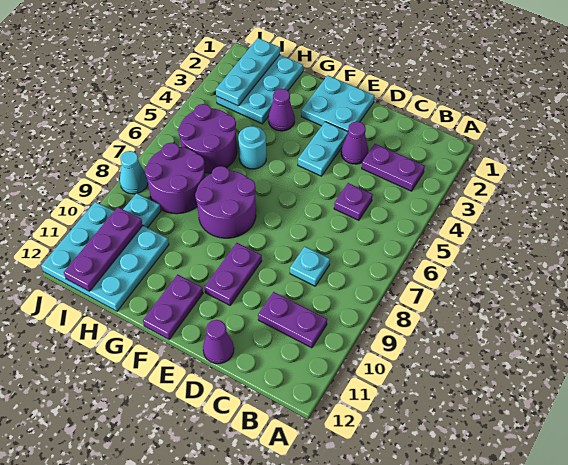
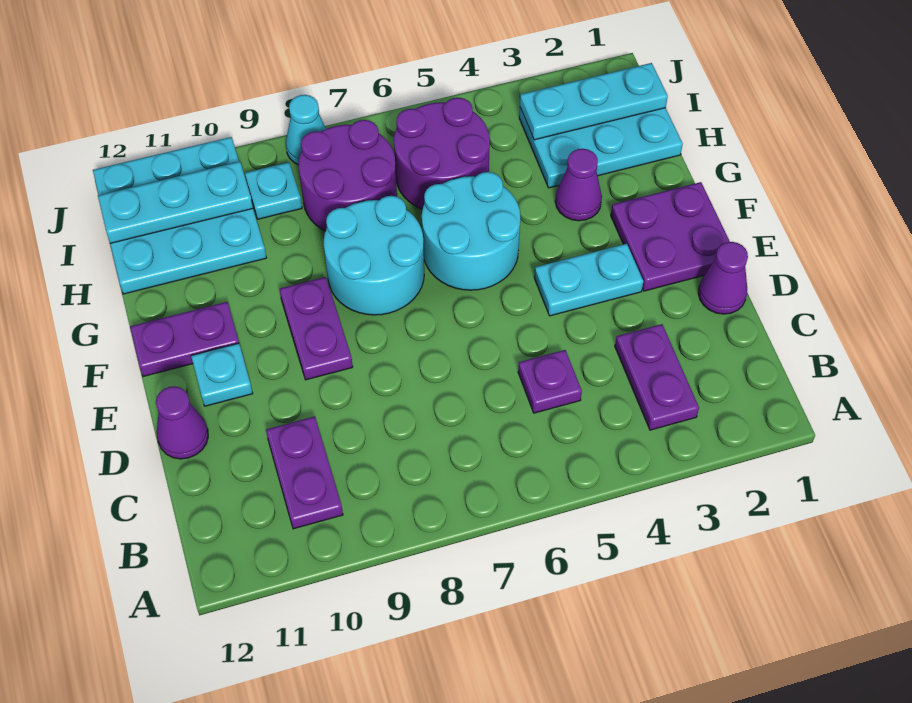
cyan 1x1 plate [290,247,330,286] -> cyan 1x1 plate moved to [191,343,253,406]
purple 1x1 cone [341,122,368,164] -> purple 1x1 cone moved to [698,242,748,314]
cyan 2x2 plate [301,75,374,131] -> purple 2x2 plate [611,182,730,291]
purple 1x2 plate [205,243,262,305] -> purple 1x2 plate turned to [280,277,353,380]
purple 2x2 round brick [195,166,256,238] -> cyan 2x2 round brick [324,196,424,315]
cyan 1x1 round brick [238,126,266,169] -> cyan 2x2 round brick [422,172,520,290]
purple 1x3 plate [64,207,143,291] -> cyan 1x3 plate [98,162,253,243]

